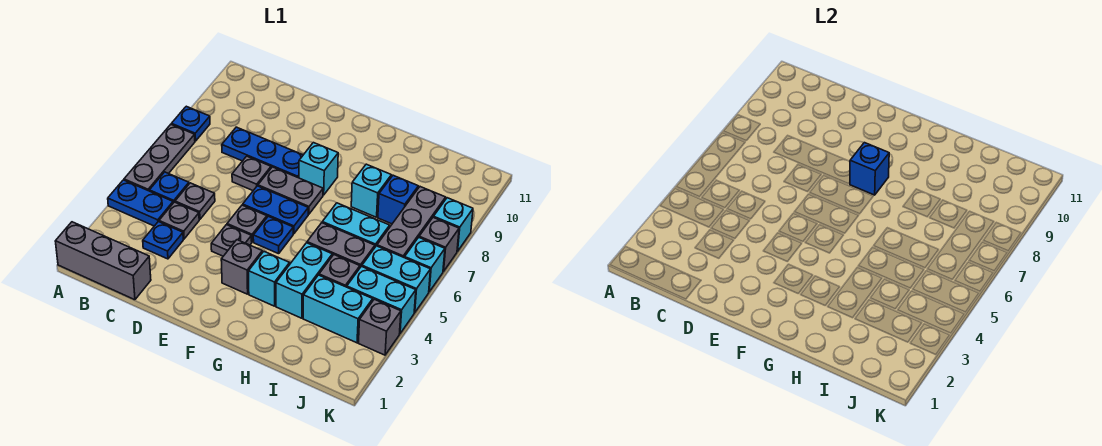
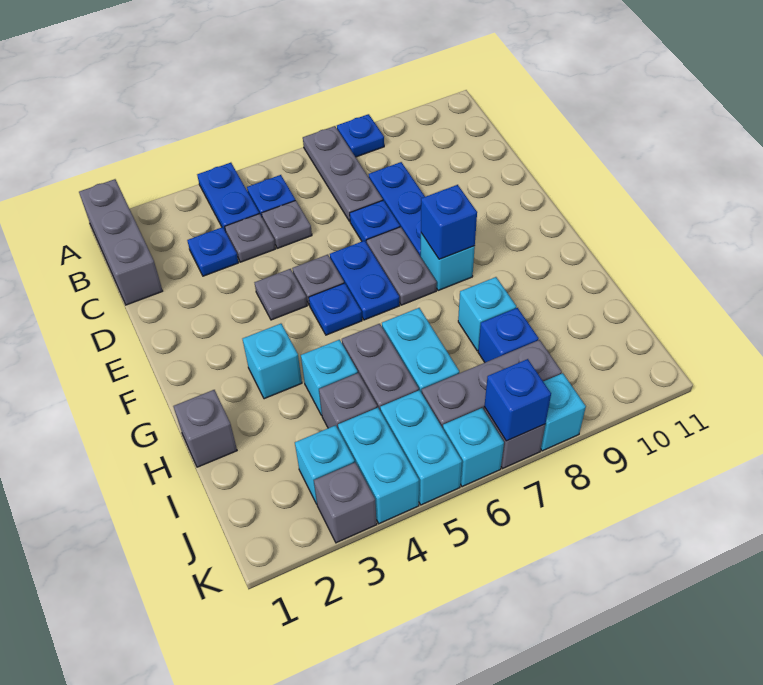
grey 1x3 plate [124,124,195,191] -> grey 1x3 plate turned to [303,126,383,221]
grey 1x1 plate [232,156,271,190] -> blue 1x1 plate [350,200,400,243]
grey 1x1 brick [221,240,262,294] -> grey 1x1 brick moved to [173,390,237,467]
cyan 1x2 brick [276,243,332,318] -> cyan 1x1 brick [301,340,358,415]
cyan 1x2 brick [303,275,373,343] -> cyan 1x1 brick [295,425,355,504]
none -> blue 1x1 brick [484,359,551,441]

